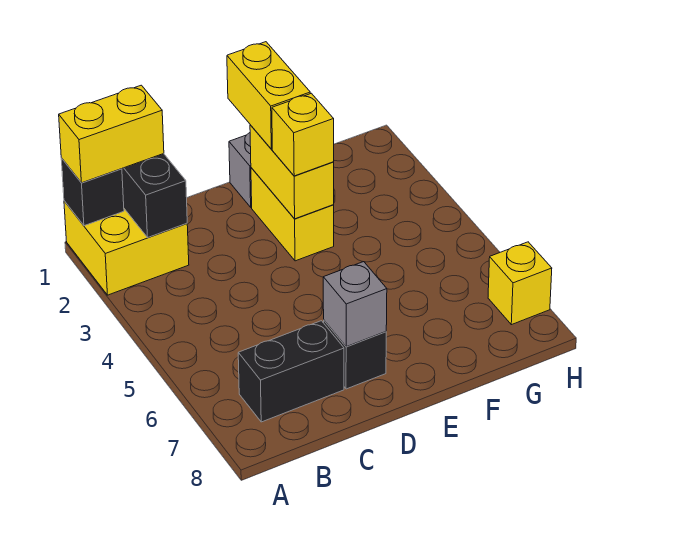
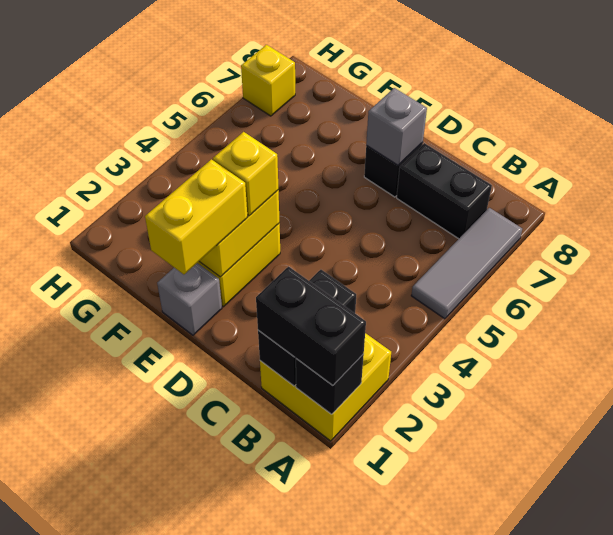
yellow 1x2 brick [59,85,164,183] -> black 1x2 brick [256,267,366,385]
none -> grey 1x3 tile [411,208,522,319]

